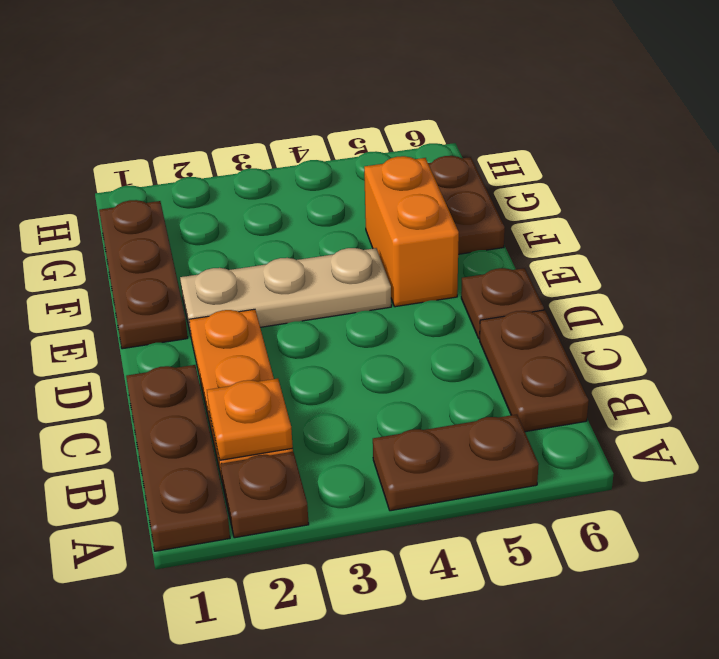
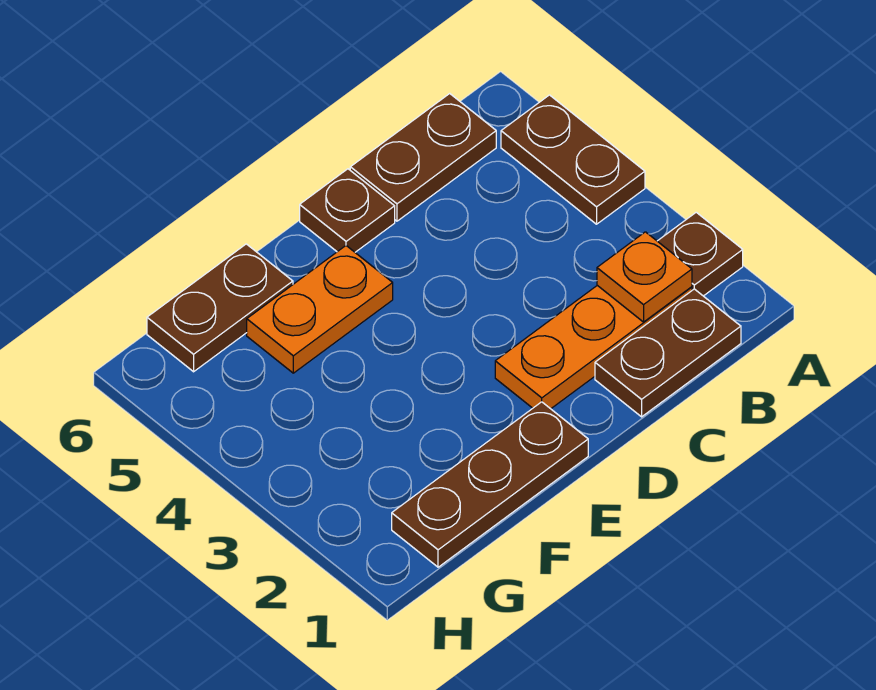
brown 1x3 plate [126,365,230,551] -> brown 1x2 plate [595,289,741,417]
tan 1x3 plate [180,248,391,335] -> none
orange 1x2 brick [364,156,459,307] -> orange 1x2 plate [247,246,393,373]

